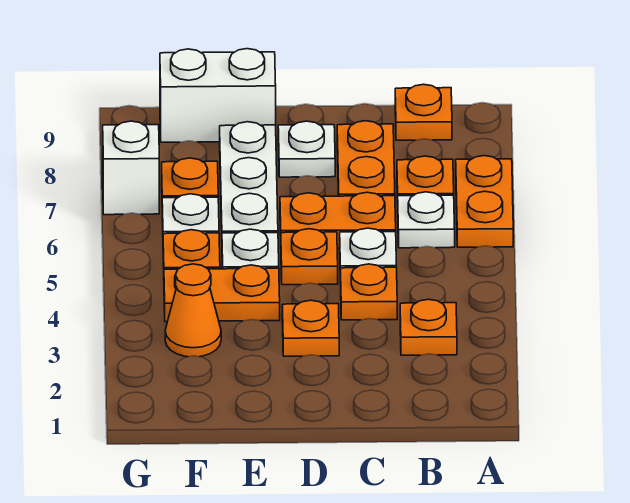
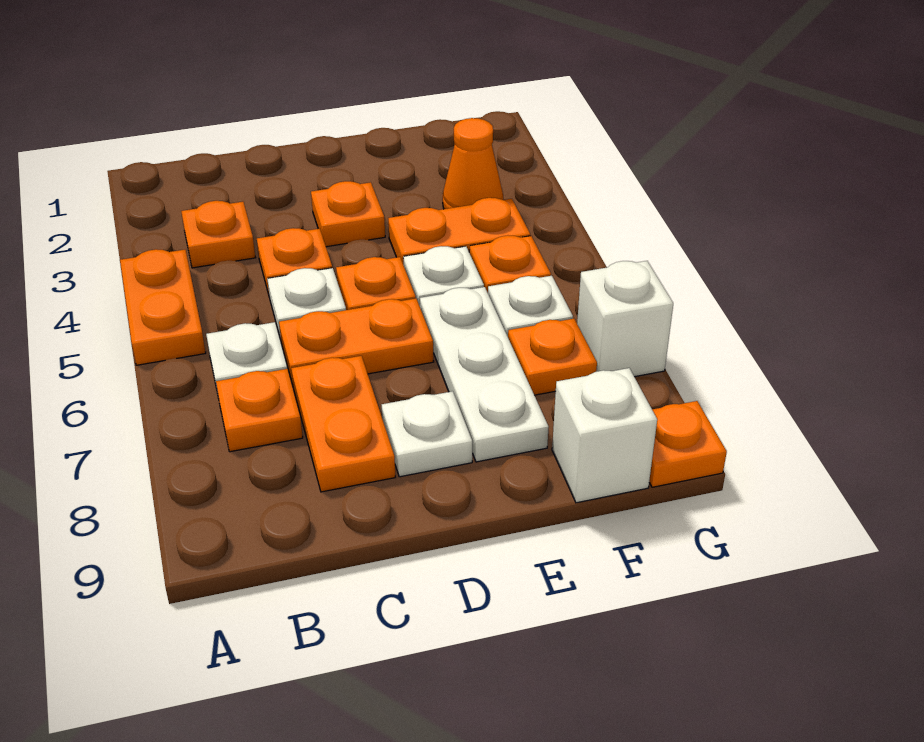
orange 1x2 plate [456,156,513,247] -> orange 1x2 plate moved to [120,249,206,365]
orange 1x1 plate [395,84,452,140] -> orange 1x1 plate moved to [649,401,727,487]
white 1x2 brick [160,49,276,142] -> white 1x1 brick [552,368,657,503]

